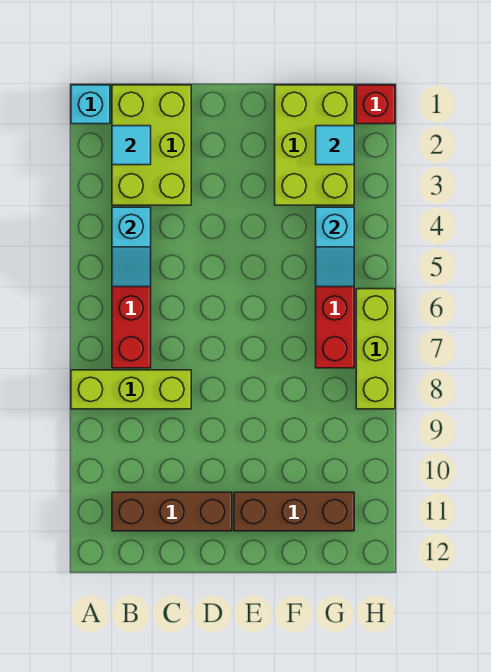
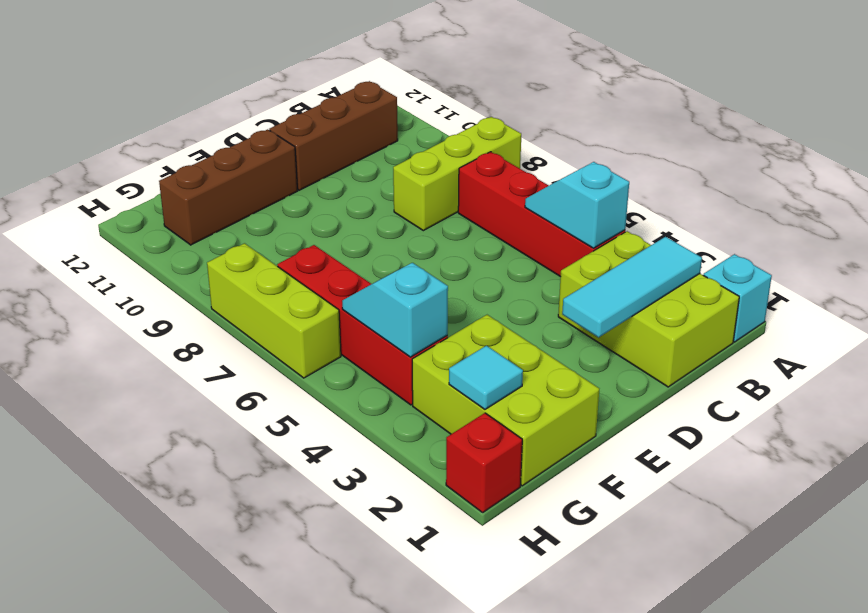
cyan 1x1 tile [112,126,151,165] -> cyan 1x3 tile [562,237,702,337]

